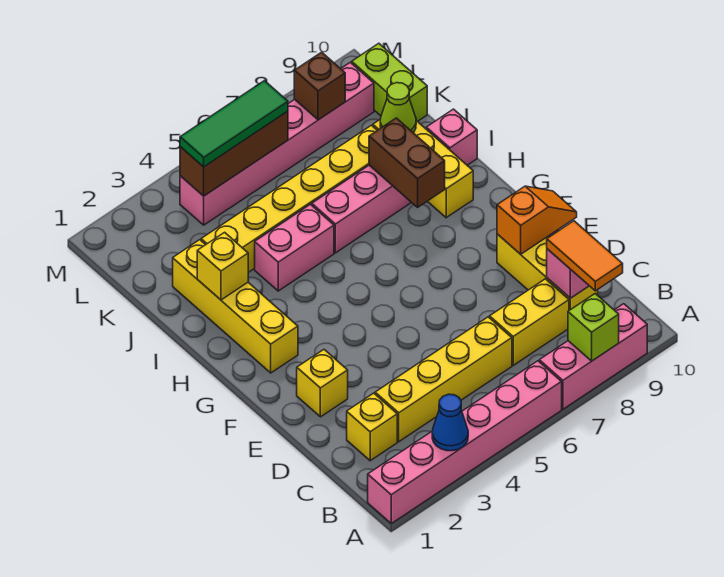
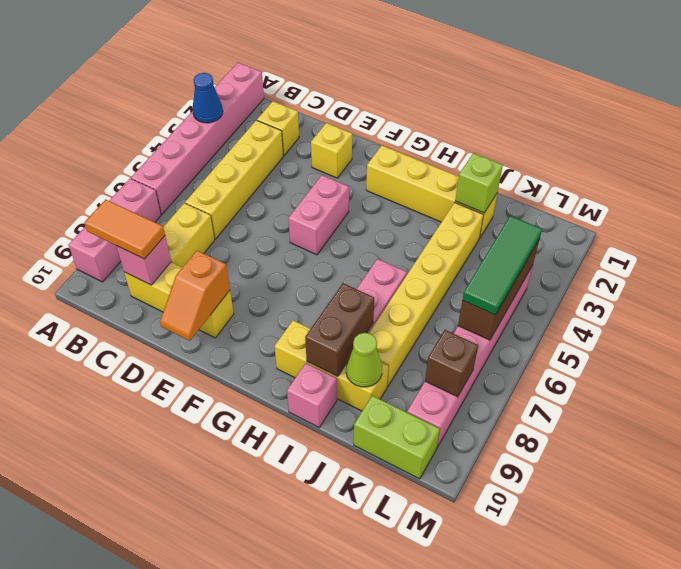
lime 1x1 brick [568,294,619,361] -> lime 1x1 brick moved to [455,153,503,213]
brown 1x2 brick [369,118,445,207] -> brown 1x2 brick turned to [305,283,374,376]
yellow 1x1 brick [197,232,248,300] -> none
pink 1x2 brick [255,204,334,291] -> pink 1x2 brick moved to [288,175,349,255]

